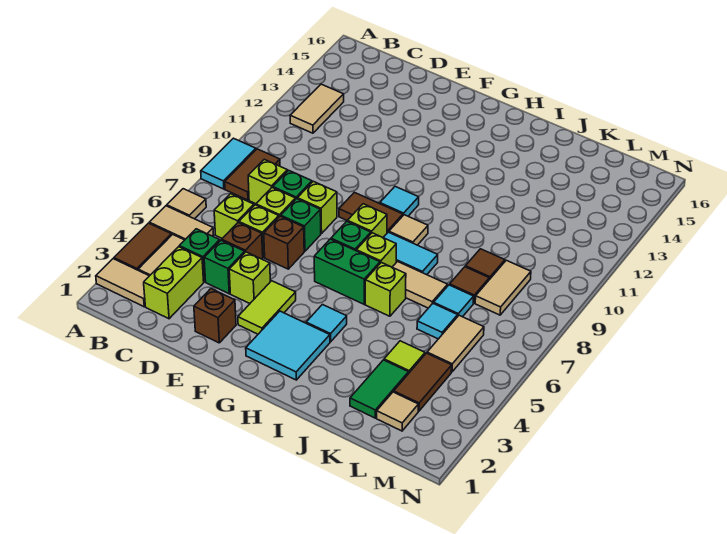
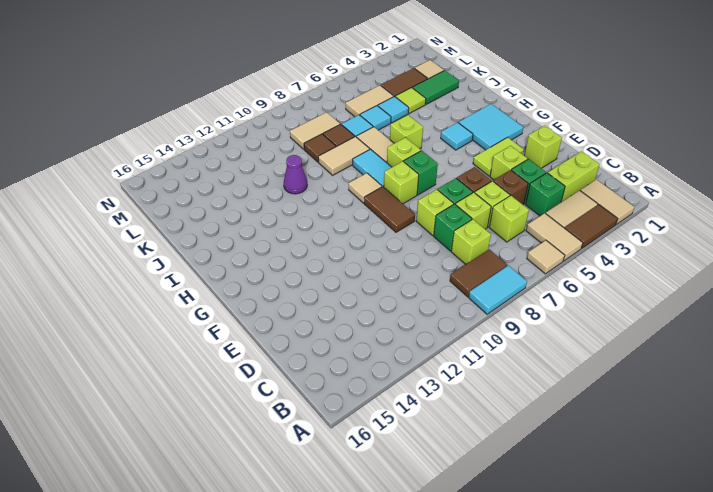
tan 1x2 tile [290,84,344,133] -> tan 1x2 tile moved to [318,136,370,175]
brown 1x1 brick [194,289,236,343] -> lime 1x1 brick [524,126,562,168]
green 1x2 brick [314,239,380,304] -> none
cyan 1x1 tile [380,187,419,216] -> cyan 1x1 tile moved to [378,96,409,123]
none -> purple 1x1 cone [284,155,307,194]

